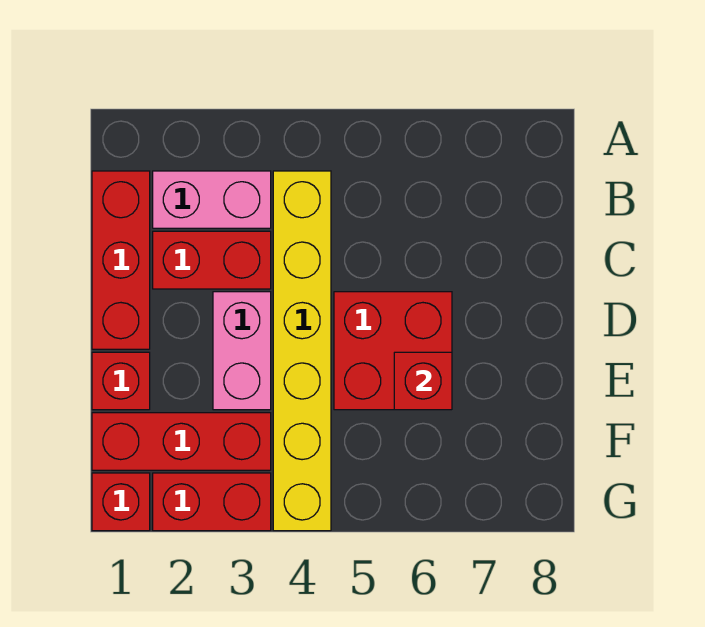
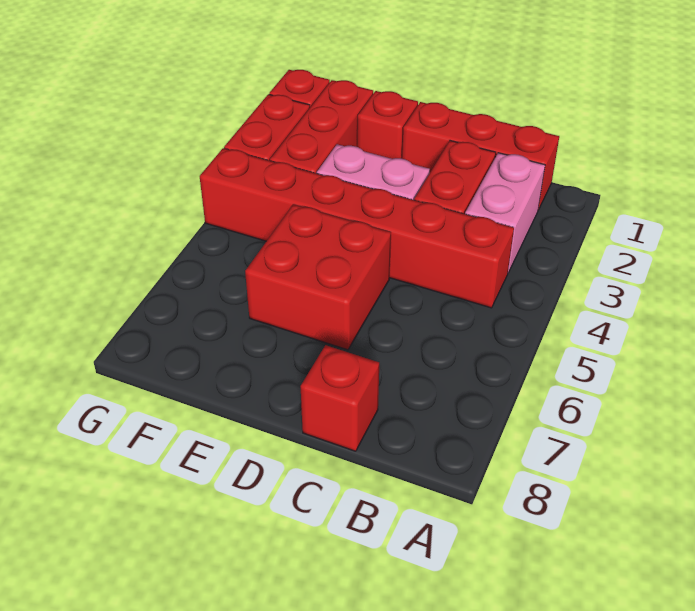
yellow 1x6 brick [273,171,331,531] -> red 1x6 brick [200,148,514,308]
red 1x1 brick [394,352,452,410] -> red 1x1 brick moved to [301,345,379,451]

